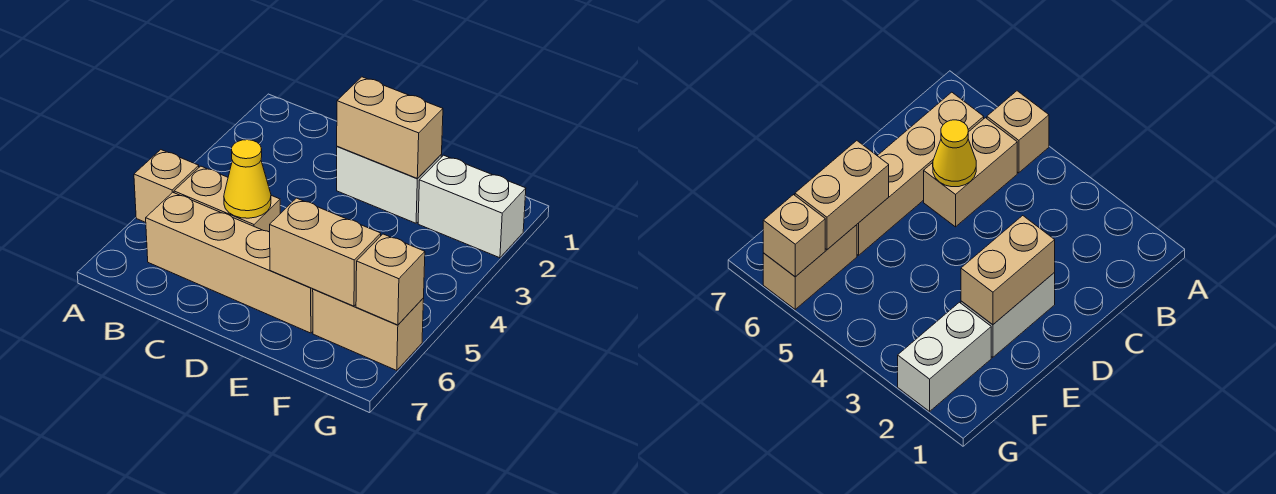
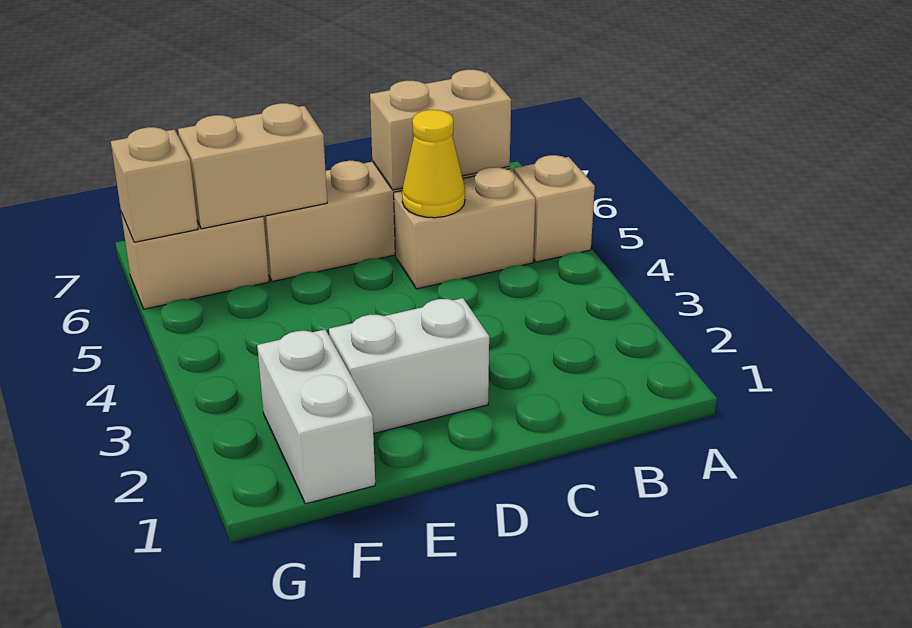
tan 1x2 brick [337,77,443,179] -> tan 1x2 brick moved to [370,70,511,190]
white 1x2 brick [418,155,526,258] -> white 1x2 brick turned to [257,330,375,504]

